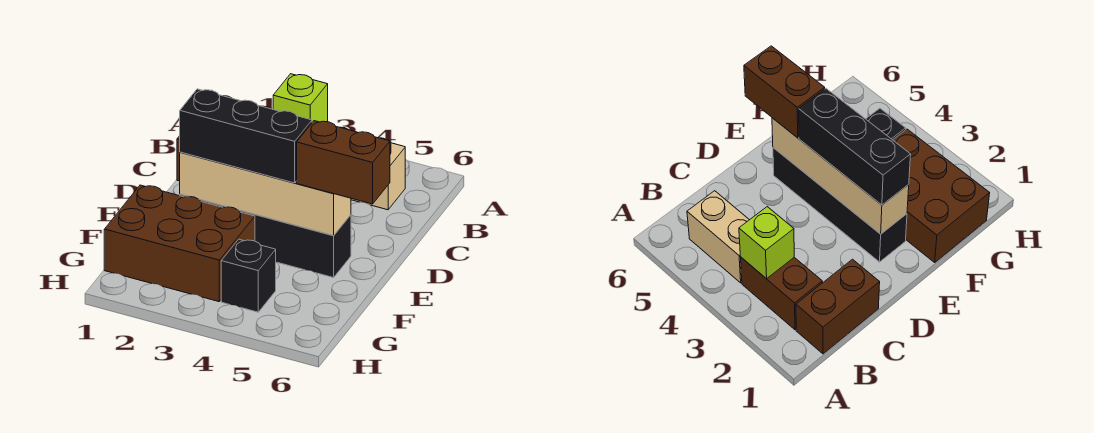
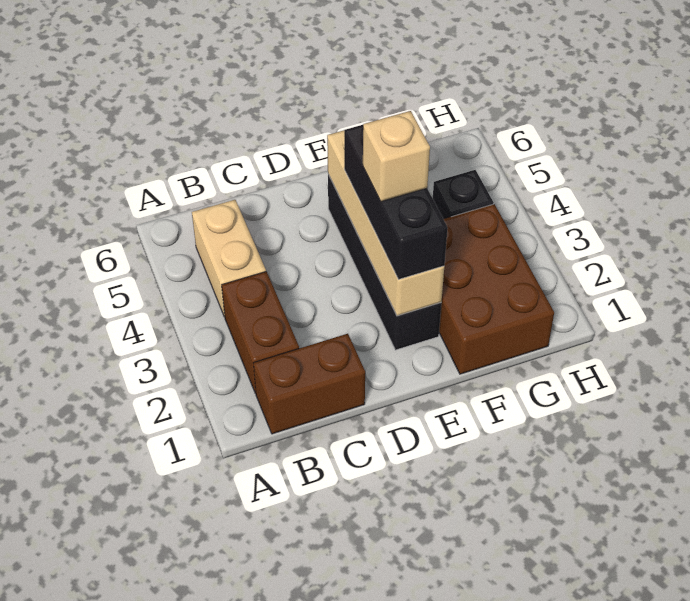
lime 1x1 brick [273,74,328,122] -> none
none -> tan 1x1 brick [363,111,430,202]
brown 1x2 brick [297,121,390,204] -> none

